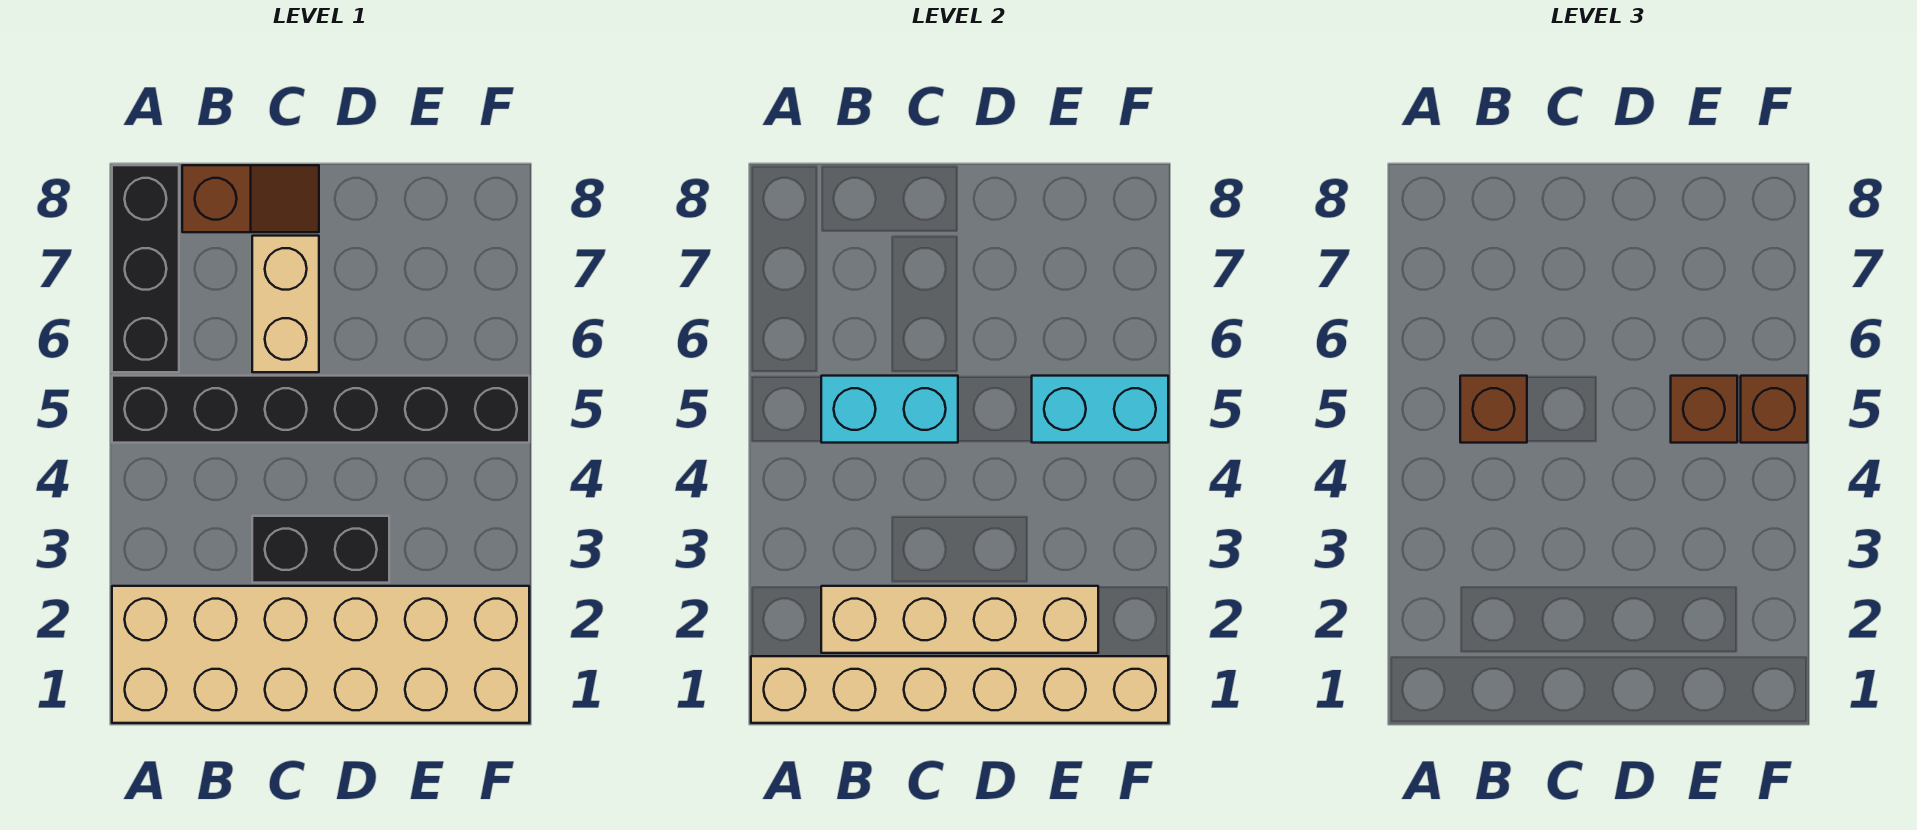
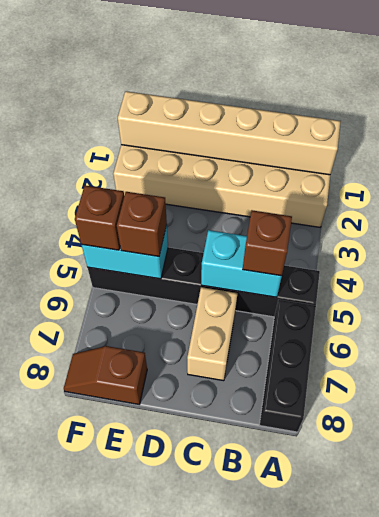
tan 1x4 brick [821,586,1098,653] -> none
brown 1x2 slope [182,165,319,232] -> brown 1x2 slope moved to [64,346,147,404]
black 1x2 brick [252,516,389,583] -> none

